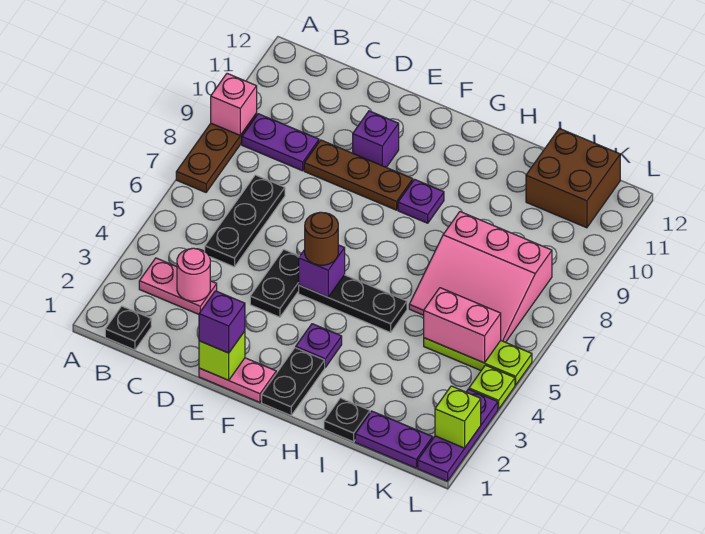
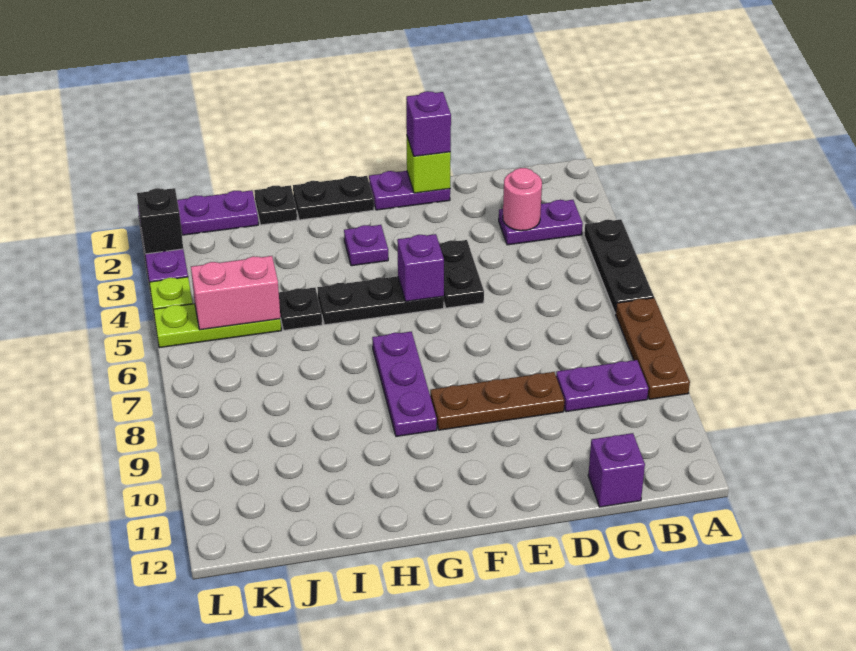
pink 1x1 brick [211,73,257,135] -> none
black 1x1 plate [105,306,151,350] -> black 1x1 plate moved to [279,288,322,330]
pink 1x2 plate [139,258,217,314] -> purple 1x2 plate [499,200,583,245]
black 1x3 plate [205,175,285,267] -> black 1x3 plate moved to [584,219,654,313]
pink 1x2 plate [199,358,276,402] -> purple 1x2 plate [369,171,450,210]
purple 1x1 brick [353,111,399,167] -> purple 1x1 brick moved to [588,433,645,507]
brown 1x1 round brick [305,212,338,265] -> none
black 1x2 plate [262,348,325,415] -> black 1x2 plate turned to [293,176,374,220]
purple 1x1 plate [398,179,444,223] -> purple 1x3 plate [372,332,437,436]
pink 3x3 slope [409,212,552,342] -> none
brown 2x2 brick [526,128,620,228] -> none
lime 1x1 brick [435,386,481,448] -> black 1x1 brick [137,188,183,254]

